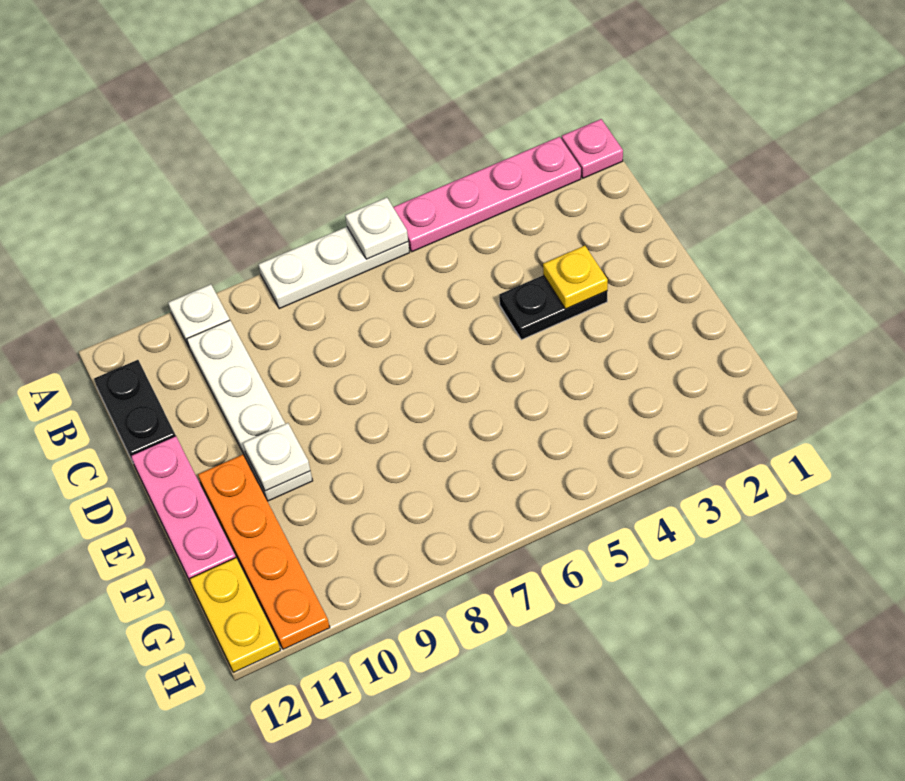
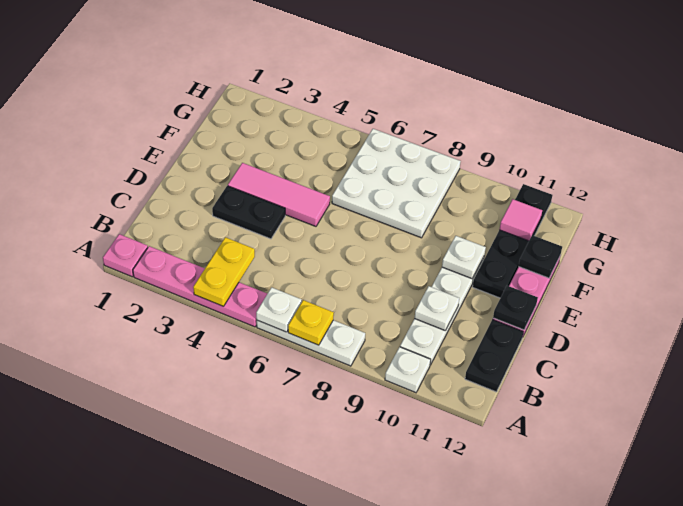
none -> white 1x1 plate [414,286,459,330]
yellow 1x1 plate [543,246,608,309] -> yellow 1x1 plate moved to [288,300,334,345]
none -> black 1x1 plate [493,285,538,330]
none -> pink 1x3 tile [228,163,330,226]
orange 1x4 plate [198,455,330,649] -> black 1x4 plate [473,184,552,298]
none -> white 3x3 plate [332,129,461,238]
none -> black 1x1 plate [519,235,562,278]
none -> pink 1x1 tile [499,199,542,241]
yellow 1x2 plate [190,558,280,672] -> yellow 1x2 plate moved to [193,237,255,306]

